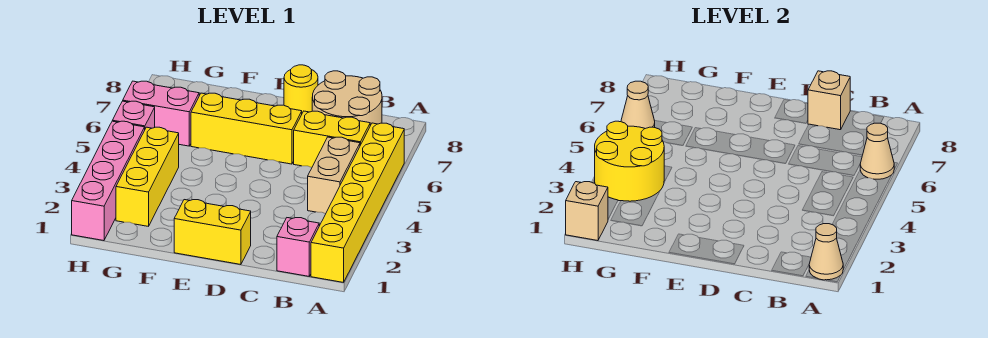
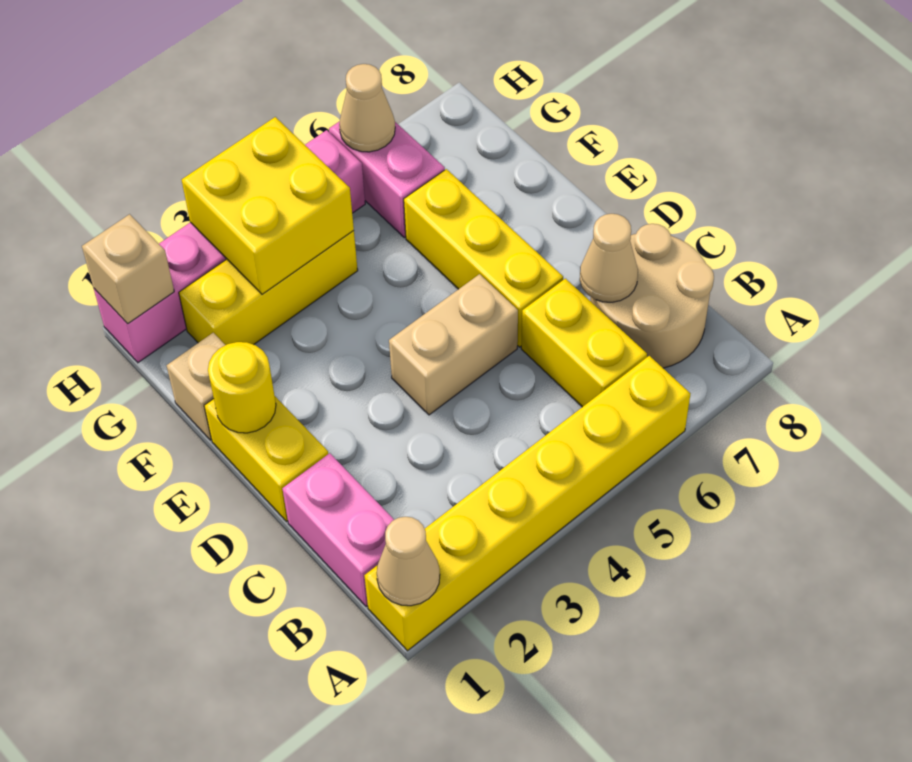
tan 1x1 cone [860,123,894,179] -> tan 1x1 cone moved to [580,214,638,302]
pink 1x1 brick [277,218,319,276] -> pink 1x2 brick [282,453,394,606]
tan 1x2 brick [308,137,360,214] -> tan 1x2 brick moved to [389,274,518,415]
tan 1x1 brick [808,71,850,130] -> tan 1x1 brick moved to [167,333,225,440]
yellow 1x1 round brick [284,65,318,113] -> yellow 1x1 round brick moved to [208,342,276,433]
yellow 2x2 round brick [595,121,664,201] -> yellow 2x2 brick [182,117,354,294]

